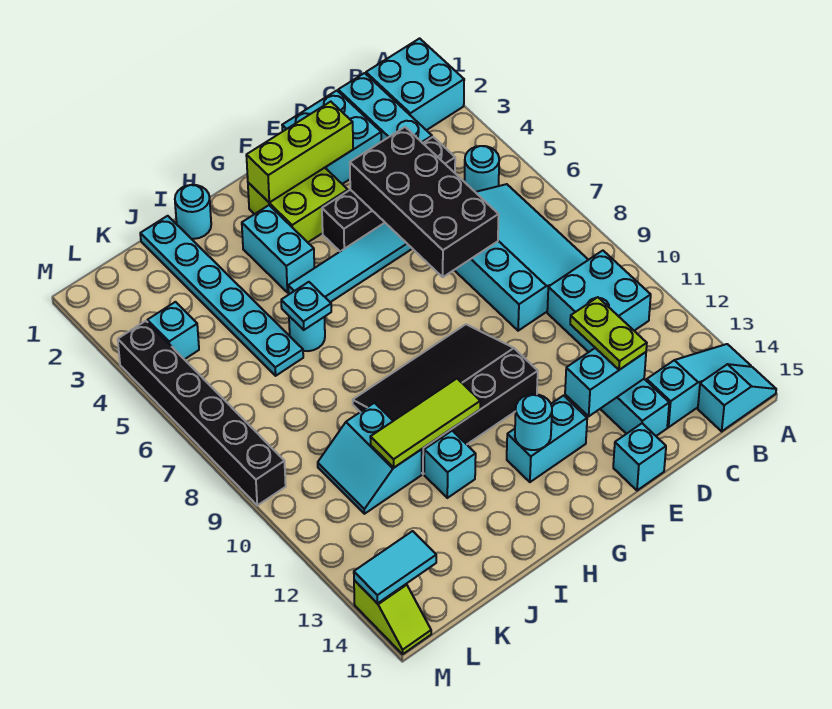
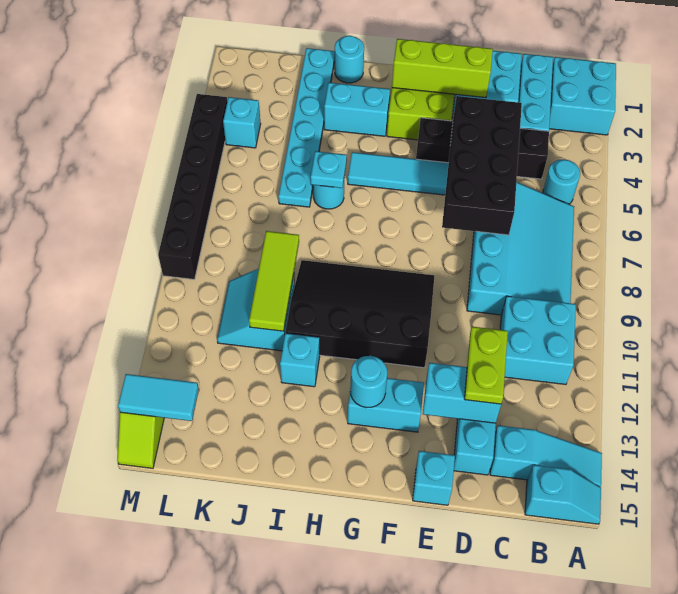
cyan 1x2 brick [242,205,314,293] -> cyan 1x2 brick turned to [324,83,390,136]
lime 1x3 tile [370,379,480,467] -> lime 1x3 tile turned to [249,231,299,331]

